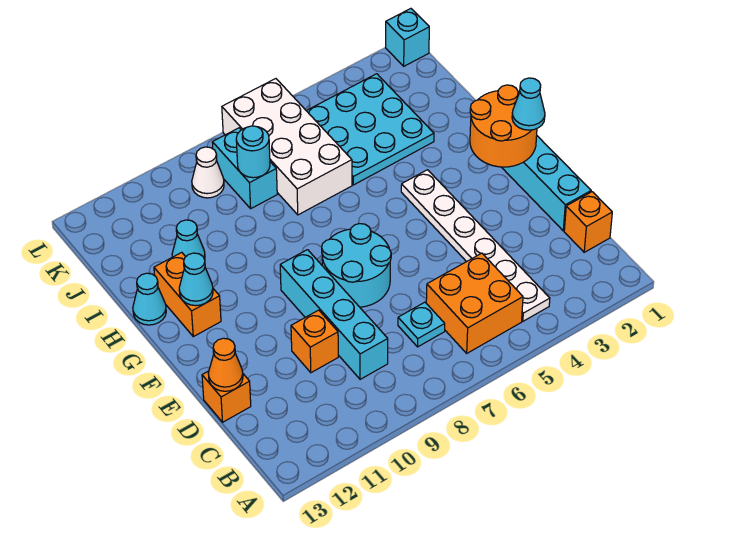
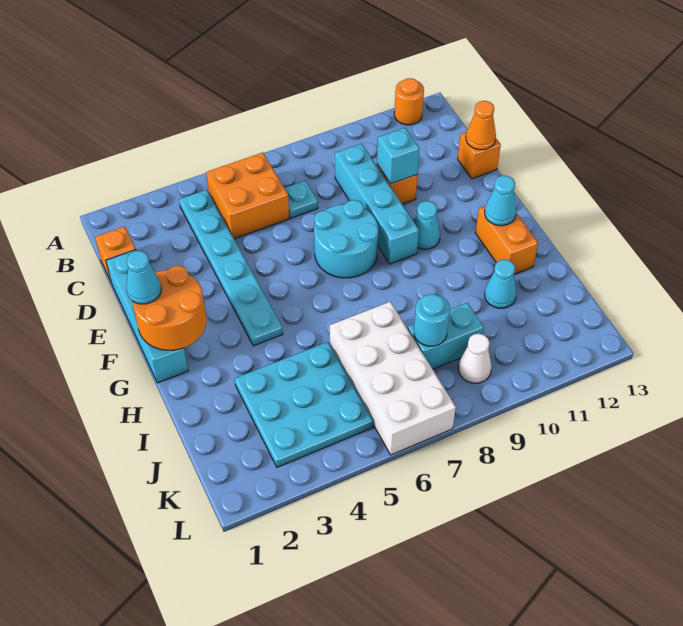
none -> orange 1x1 round brick [394,78,424,125]
white 1x6 plate [401,170,550,321] -> cyan 1x6 plate [179,190,283,346]
cyan 1x1 cone [133,273,166,325] -> cyan 1x1 cone moved to [414,201,440,249]
cyan 1x2 brick [212,128,277,208] -> cyan 1x2 brick turned to [408,303,484,369]
cyan 1x1 brick [386,9,429,66] -> cyan 1x1 brick moved to [377,128,420,184]

